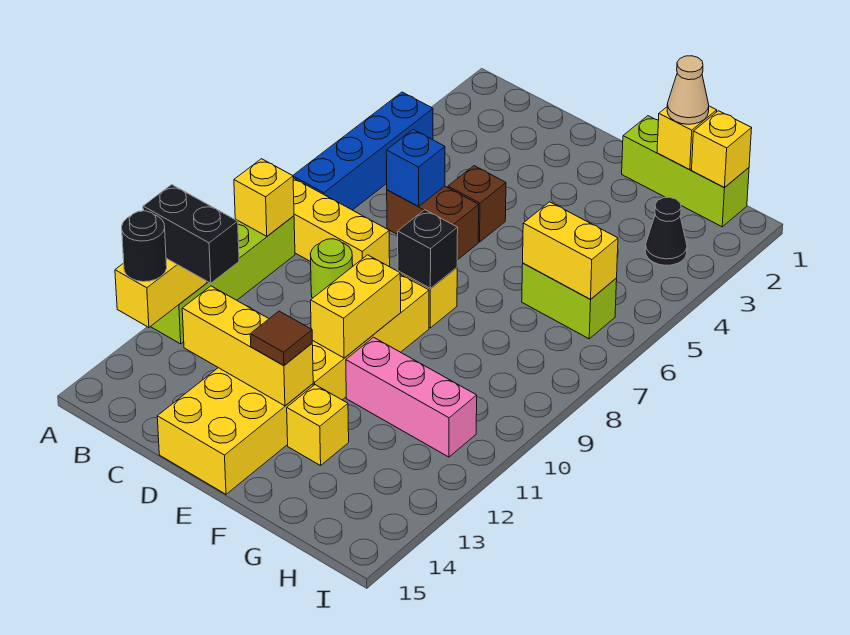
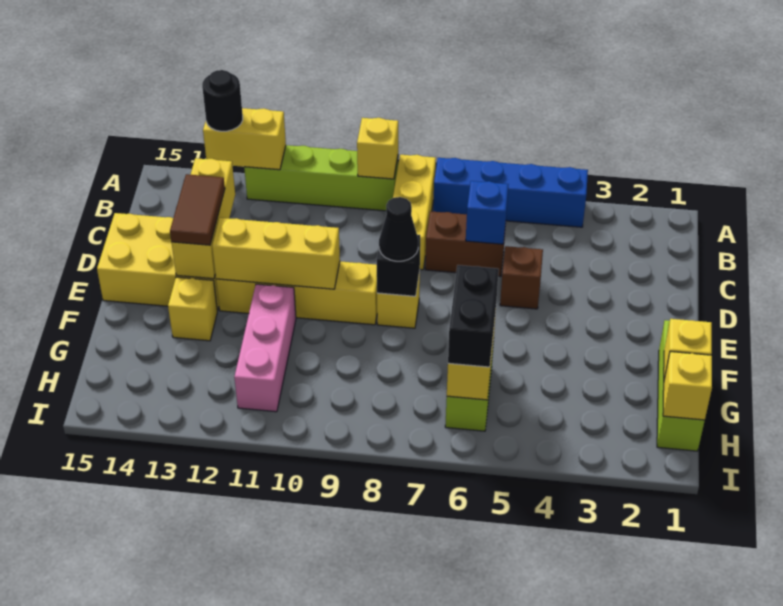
black 1x2 brick [143,185,239,283] -> black 1x2 brick moved to [448,265,499,367]
brown 1x2 brick [387,186,479,260] -> brown 1x2 brick turned to [425,211,506,276]
lime 1x1 round brick [310,239,353,298] -> none
yellow 1x2 brick [311,255,401,358] -> yellow 1x3 brick [212,218,340,289]
brown 1x1 tile [250,311,312,366] -> brown 1x2 tile [170,174,225,245]
tan 1x1 cone [667,56,709,124] -> none
black 1x1 cone [645,197,687,265] -> black 1x1 cone moved to [379,197,418,261]

